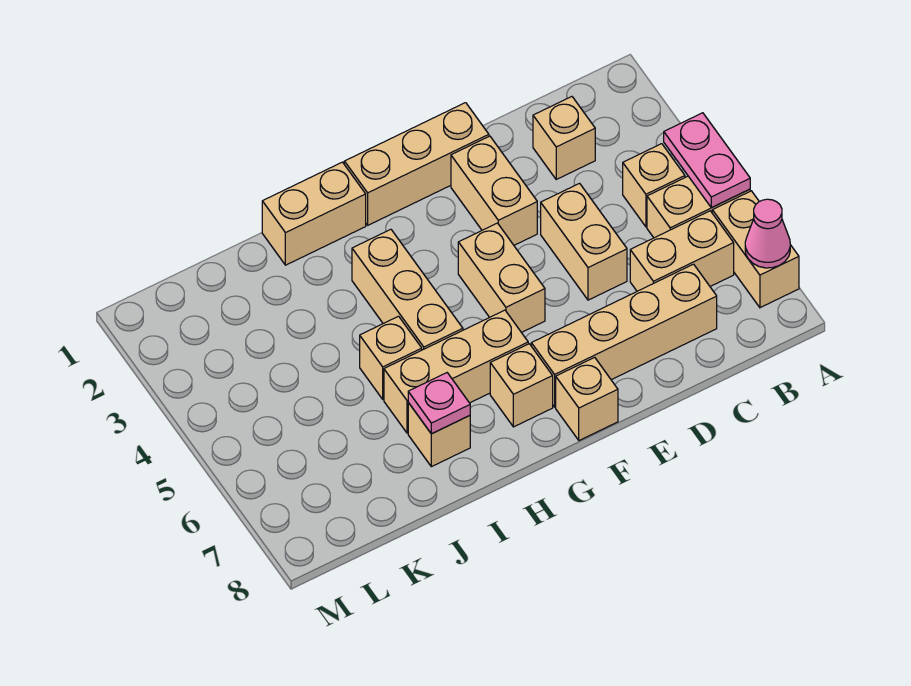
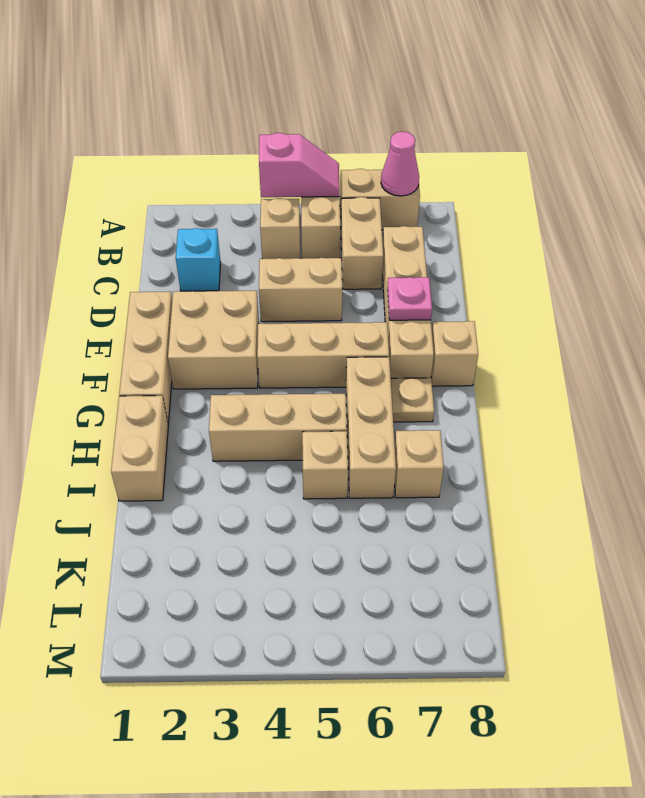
pink 1x2 plate [664,113,750,208] -> pink 1x2 slope [259,133,340,197]
tan 1x1 brick [533,97,595,179] -> cyan 1x1 brick [176,228,220,291]
tan 1x2 brick [451,136,537,245] -> tan 2x2 brick [168,291,259,389]
tan 1x2 brick [458,223,545,333] -> tan 1x3 brick [257,322,389,388]
tan 1x1 brick [490,344,553,427] -> tan 1x1 plate [391,378,434,422]
pink 1x1 plate [408,373,470,434] -> pink 1x1 plate moved to [387,277,432,320]

